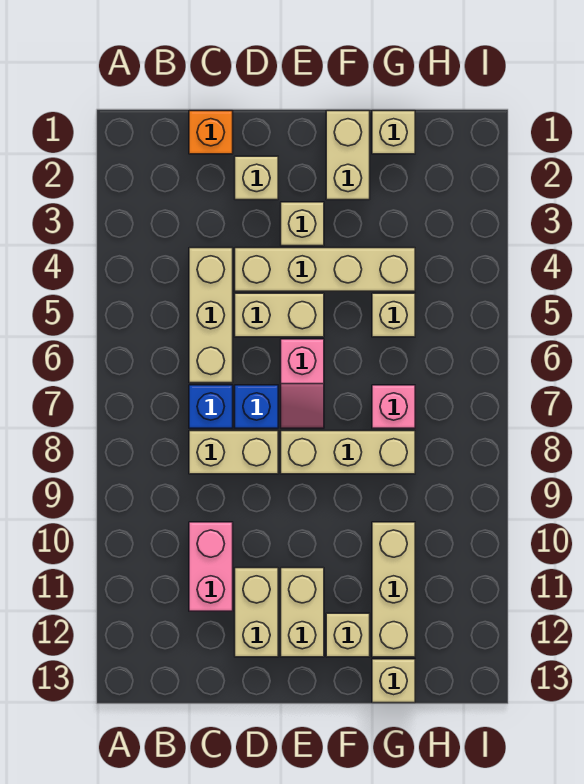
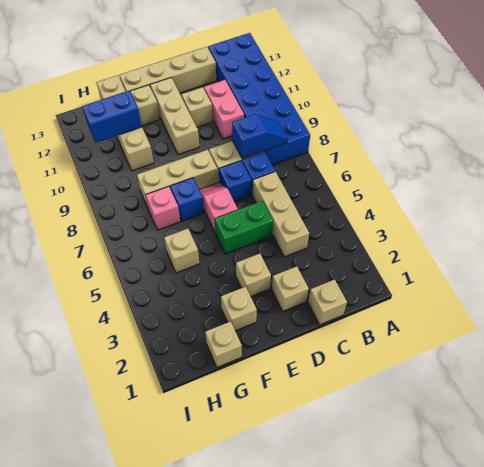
none -> blue 2x6 brick [208,33,310,165]
none -> blue 1x2 slope [232,114,288,159]
orange 1x1 brick [189,111,233,154] -> tan 1x1 brick [308,280,347,325]
tan 1x4 brick [235,248,415,291] -> tan 1x4 brick moved to [119,47,216,93]
tan 1x2 brick [235,293,324,337] -> green 1x2 brick [215,201,273,254]
tan 1x2 brick [235,568,278,657] -> tan 1x1 brick [181,87,213,127]
tan 1x2 brick [281,568,324,657] -> tan 1x3 brick [150,77,199,155]
tan 1x2 brick [326,111,370,200] -> tan 1x1 brick [221,287,257,331]
none -> blue 1x1 brick [170,178,204,221]
none -> blue 1x2 brick [82,91,142,143]

